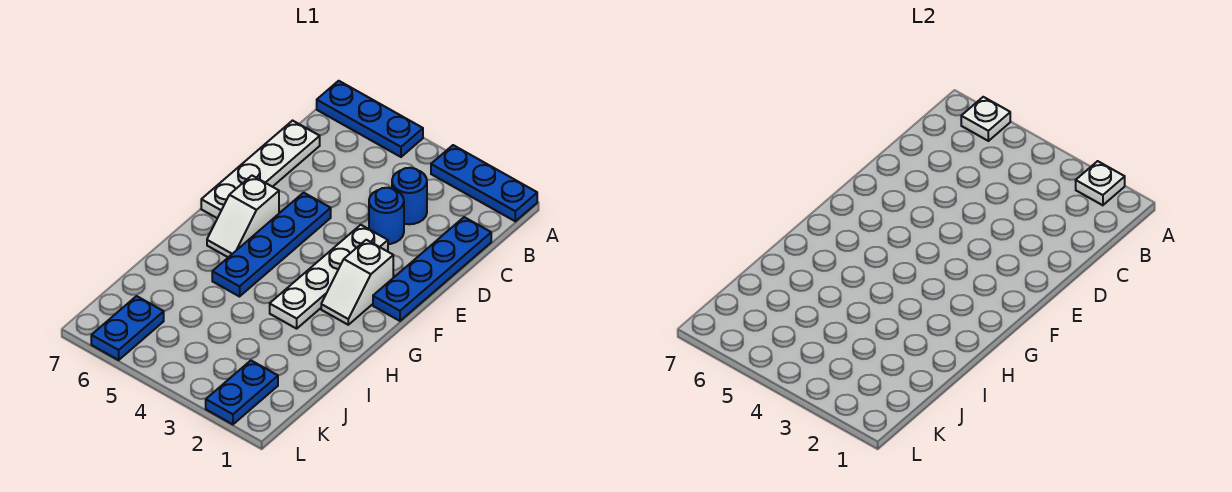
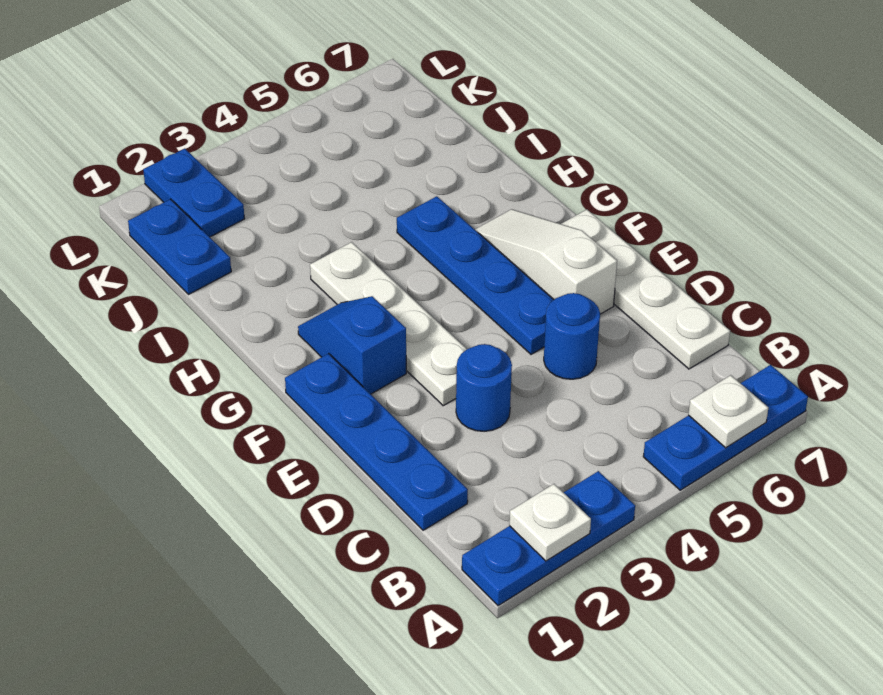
blue 1x1 round brick [392,168,427,224] -> blue 1x1 round brick moved to [544,293,600,379]
white 1x2 slope [321,240,393,325] -> blue 1x2 slope [298,296,406,394]
white 1x2 slope [207,176,279,257] -> white 1x3 slope [475,209,617,314]
blue 1x2 plate [91,296,164,360] -> blue 1x2 plate moved to [128,199,231,294]

